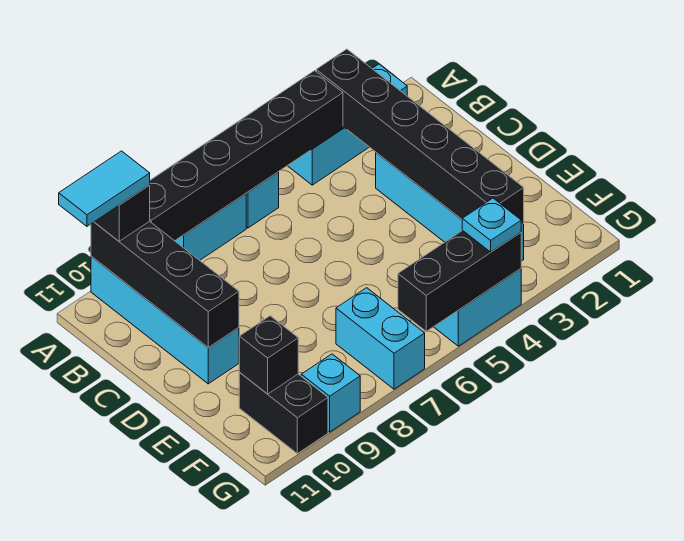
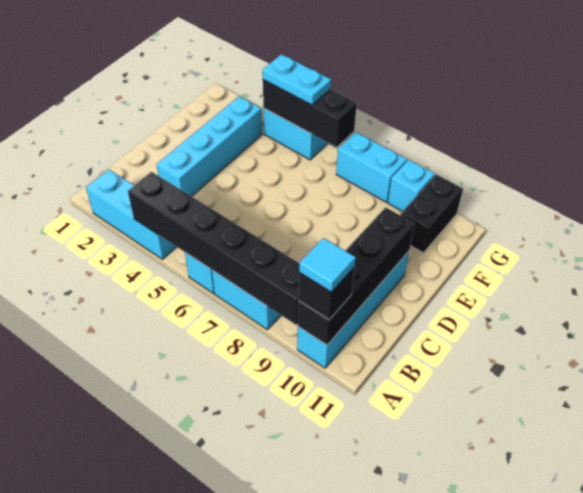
black 1x6 brick [316,49,524,225] -> none
cyan 1x2 tile [59,151,150,226] -> cyan 1x1 tile [299,238,356,292]
cyan 1x2 brick [336,288,425,389] -> cyan 1x2 brick turned to [336,132,407,202]
black 1x1 brick [239,316,298,394] -> none
cyan 1x1 plate [462,198,521,252] -> cyan 1x2 plate [263,54,331,105]

